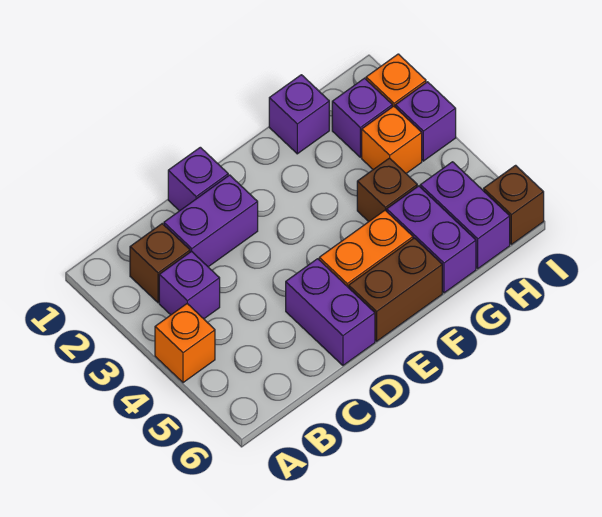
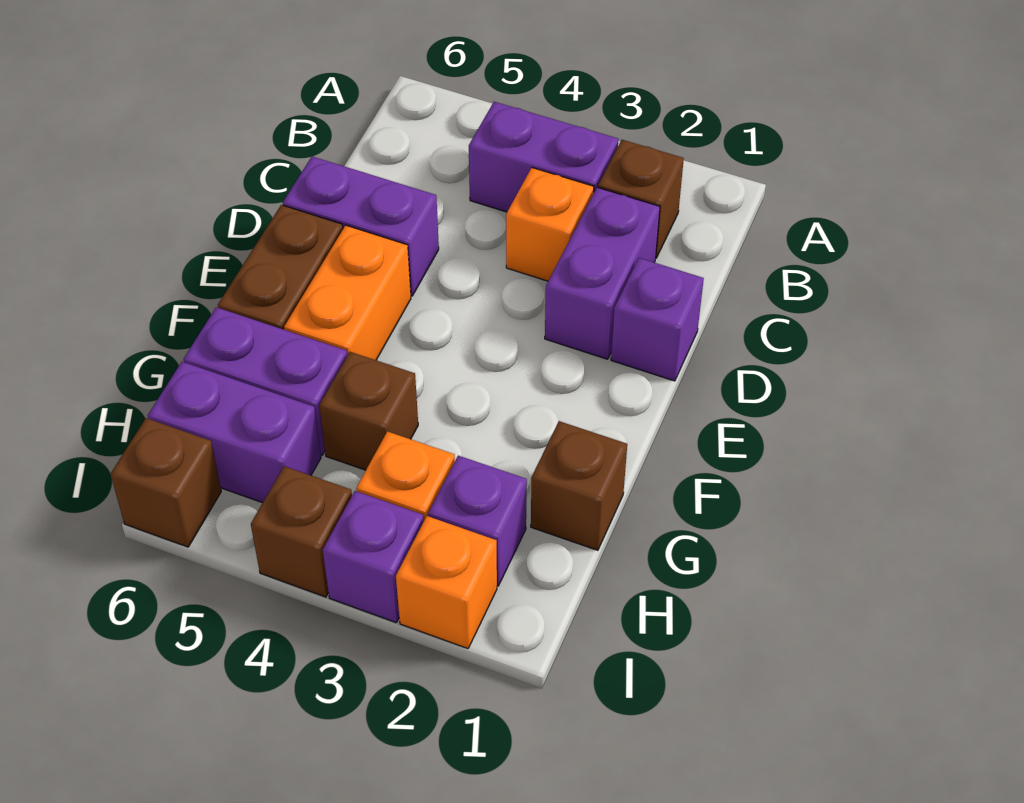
orange 1x1 brick [155,304,215,383] -> orange 1x1 brick moved to [506,168,594,281]
purple 1x1 brick [159,251,220,319] -> purple 1x2 brick [469,102,618,212]
purple 1x1 brick [269,75,329,154] -> brown 1x1 brick [531,421,627,550]
none -> brown 1x1 brick [251,466,352,597]

